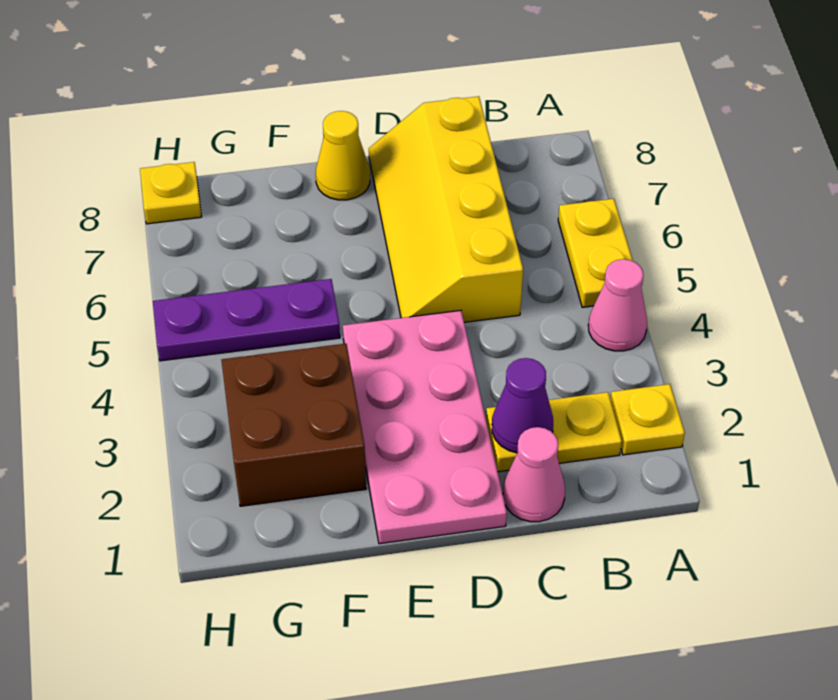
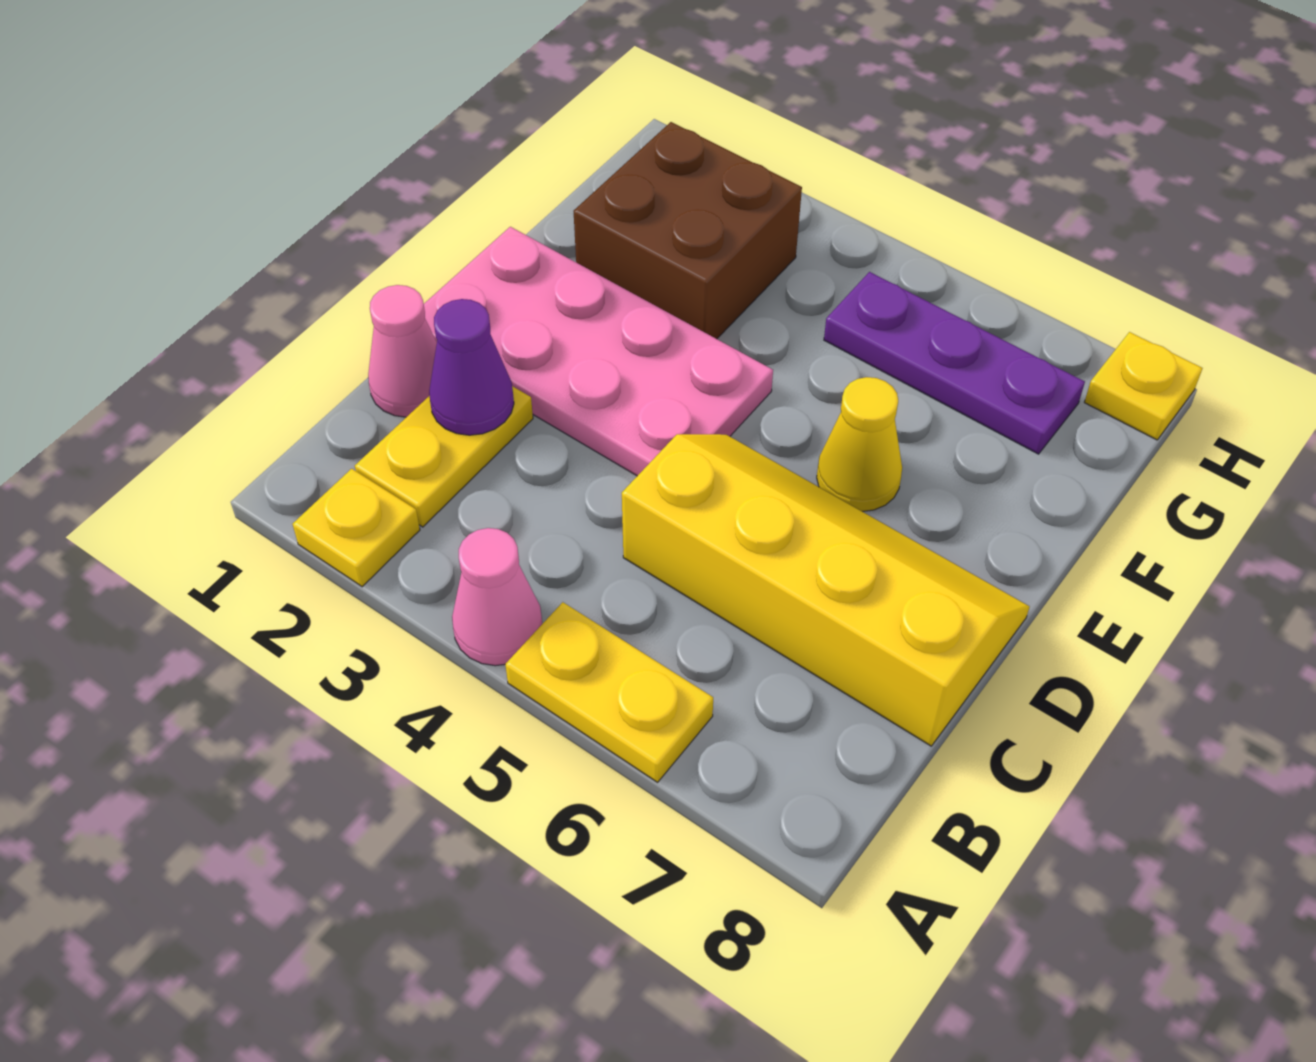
yellow 1x1 cone [316,111,370,200] -> yellow 1x1 cone moved to [817,377,902,511]
purple 1x3 plate [153,279,340,361] -> purple 1x3 plate turned to [824,272,1085,454]

